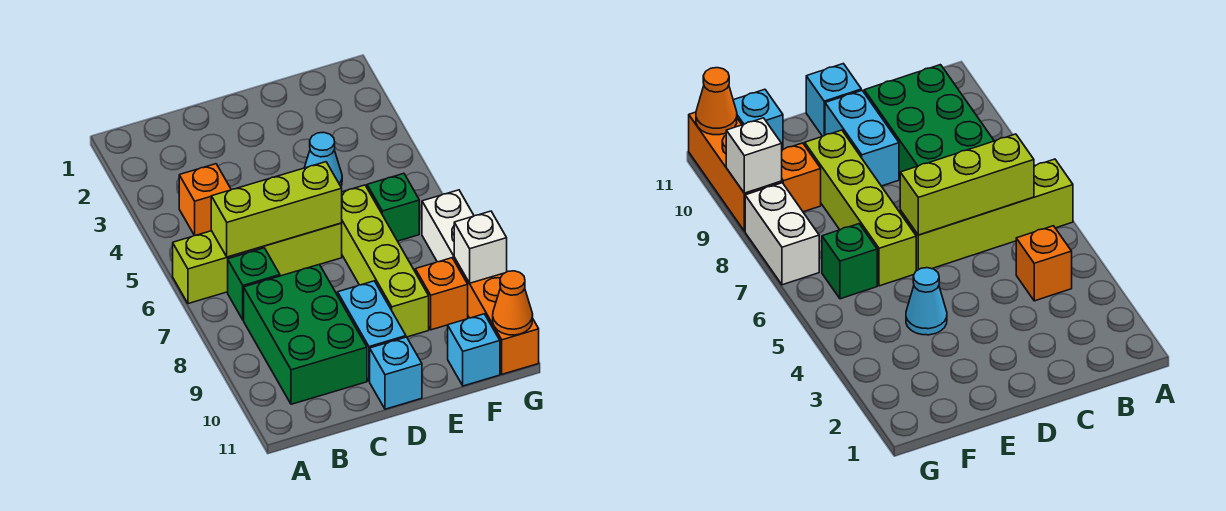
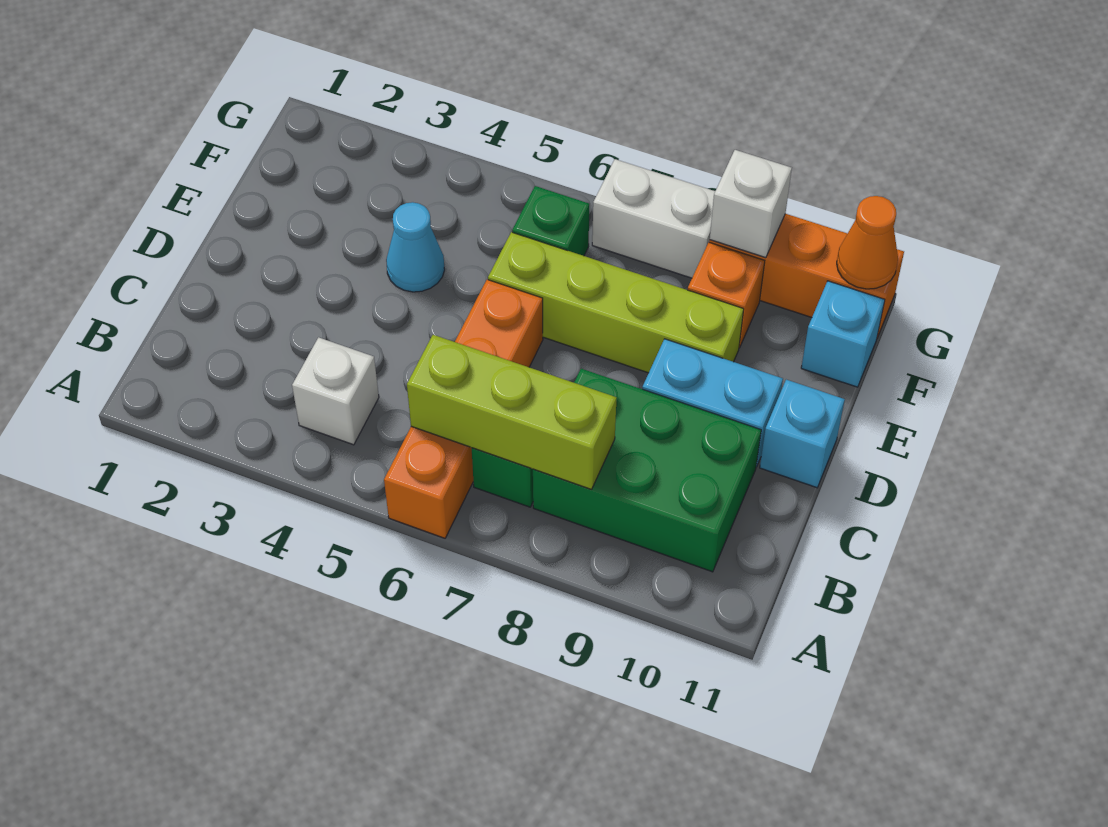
lime 1x4 brick [173,223,342,304] -> orange 1x4 brick [384,280,543,538]
orange 1x1 brick [179,164,231,236] -> white 1x1 brick [292,337,379,445]
lime 1x3 brick [211,162,342,257] -> lime 1x3 brick turned to [407,335,617,489]

